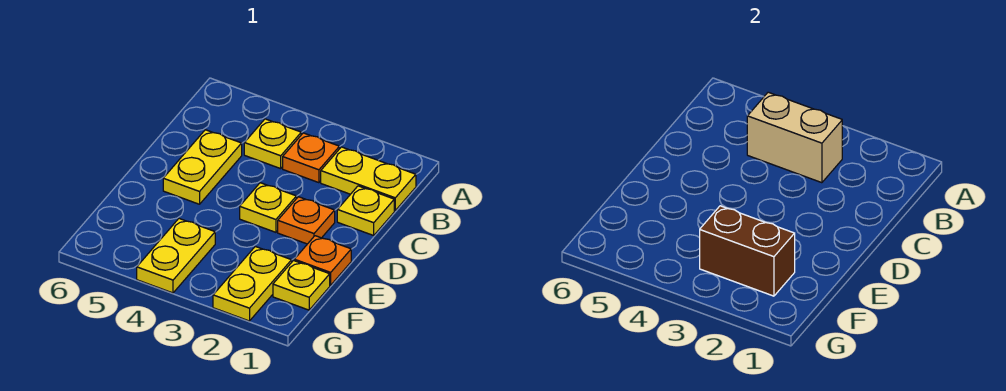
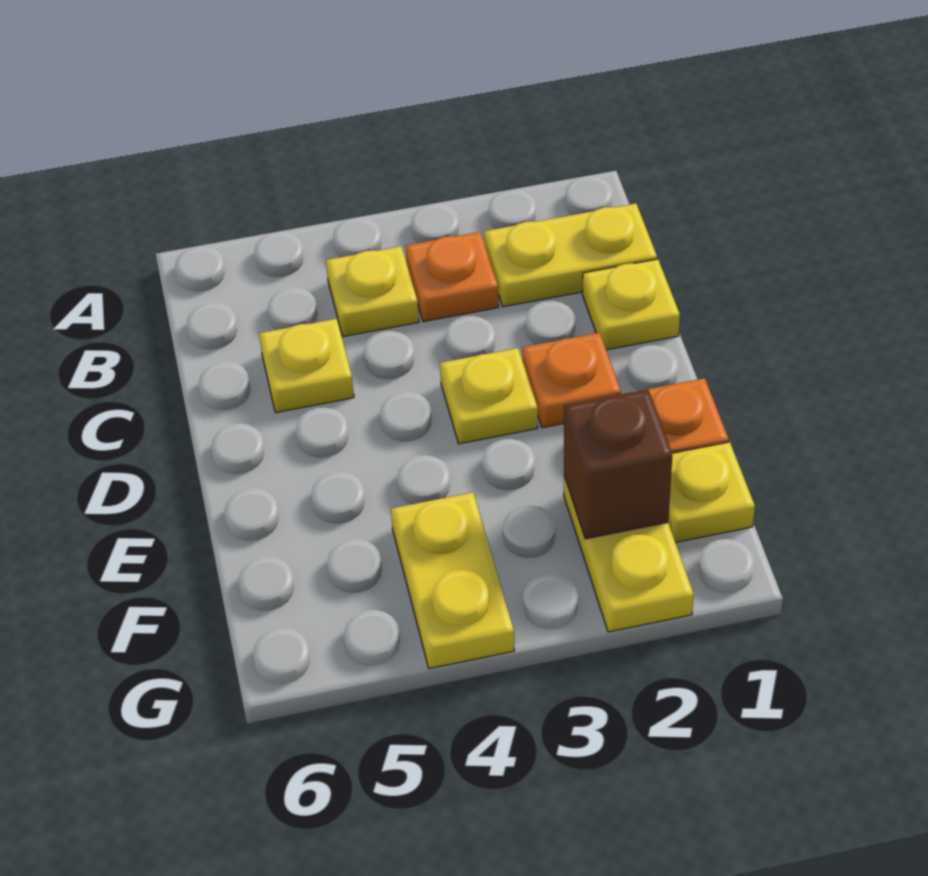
tan 1x2 brick [747,92,842,183] -> none
yellow 1x2 plate [163,130,242,204] -> yellow 1x1 plate [259,319,354,413]
brown 1x2 brick [700,206,795,296] -> brown 1x1 brick [564,389,672,539]

